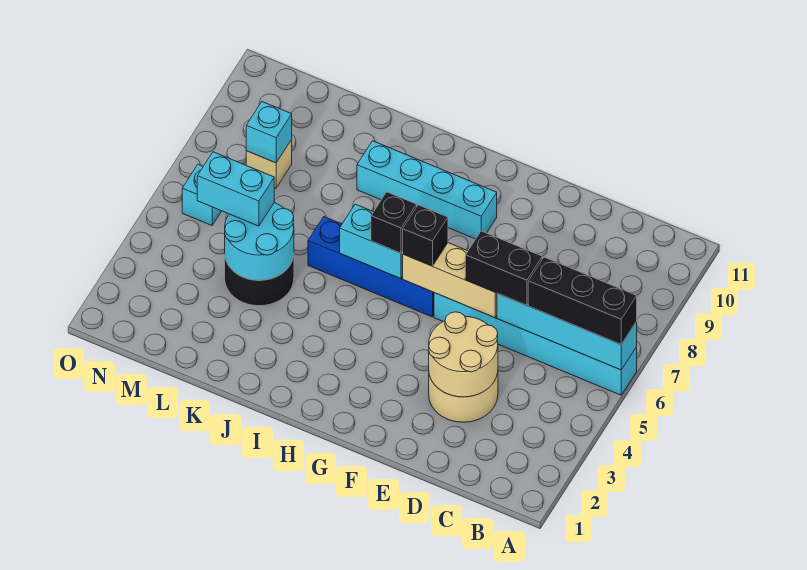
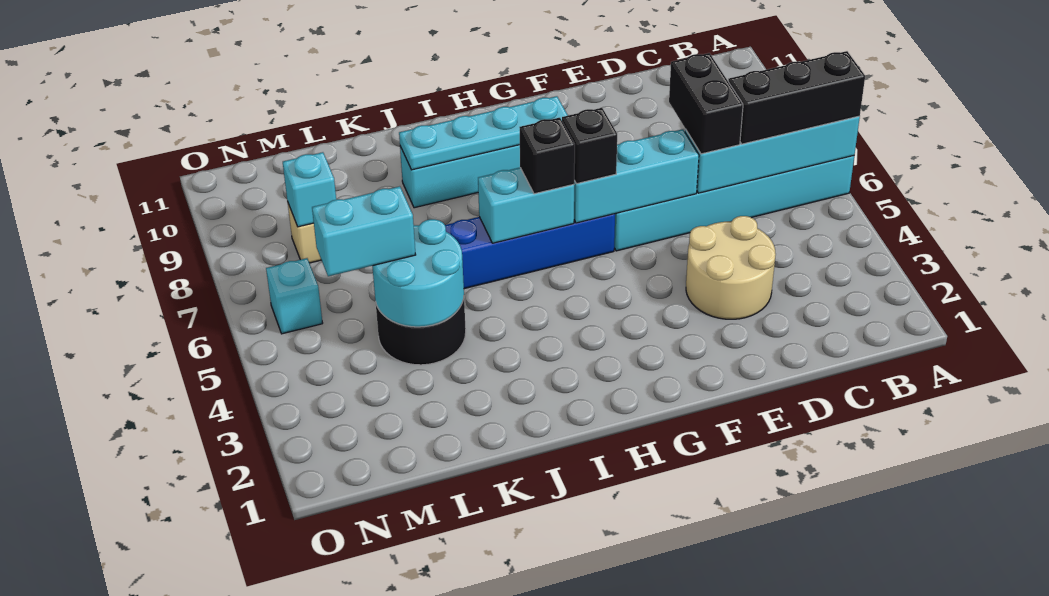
tan 2x2 round brick [429,312,498,397] -> none
black 1x2 brick [465,231,542,305] -> black 1x2 brick turned to [669,53,743,154]
tan 1x3 brick [403,243,497,318] -> cyan 1x3 brick [574,129,699,223]
none -> cyan 1x4 plate [399,96,568,170]

